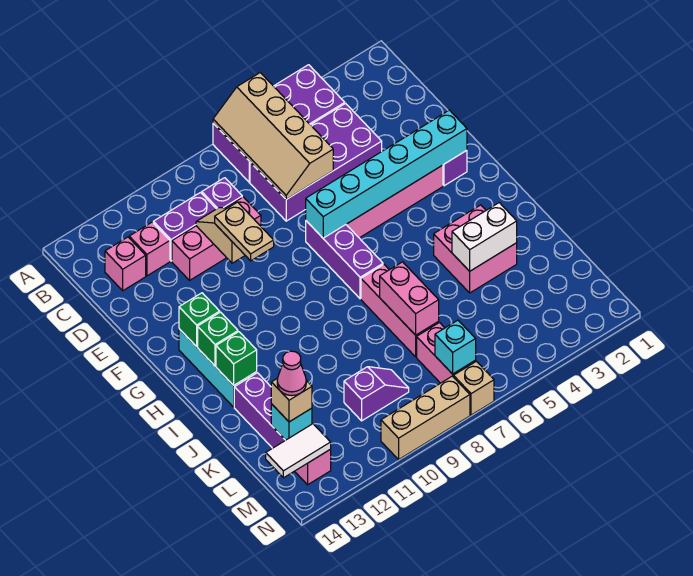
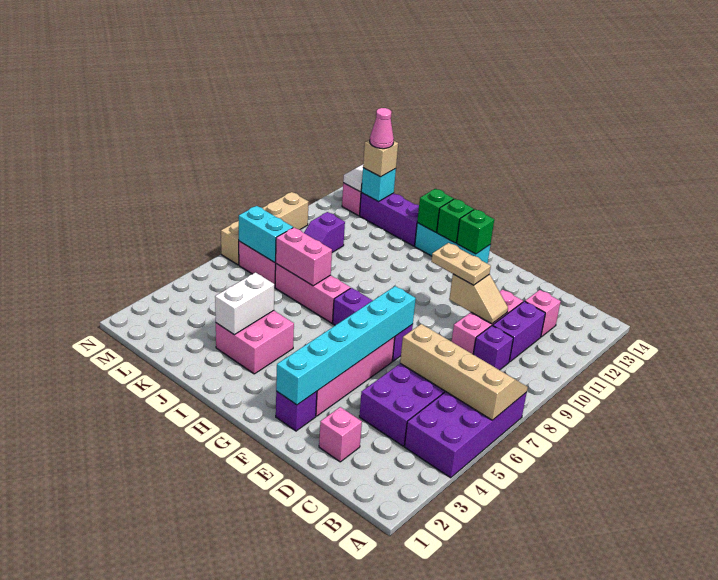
pink 1x1 brick [105,237,146,291] -> pink 1x1 brick moved to [319,407,362,462]
cyan 1x1 brick [435,320,476,374] -> cyan 1x2 brick [239,206,293,262]

